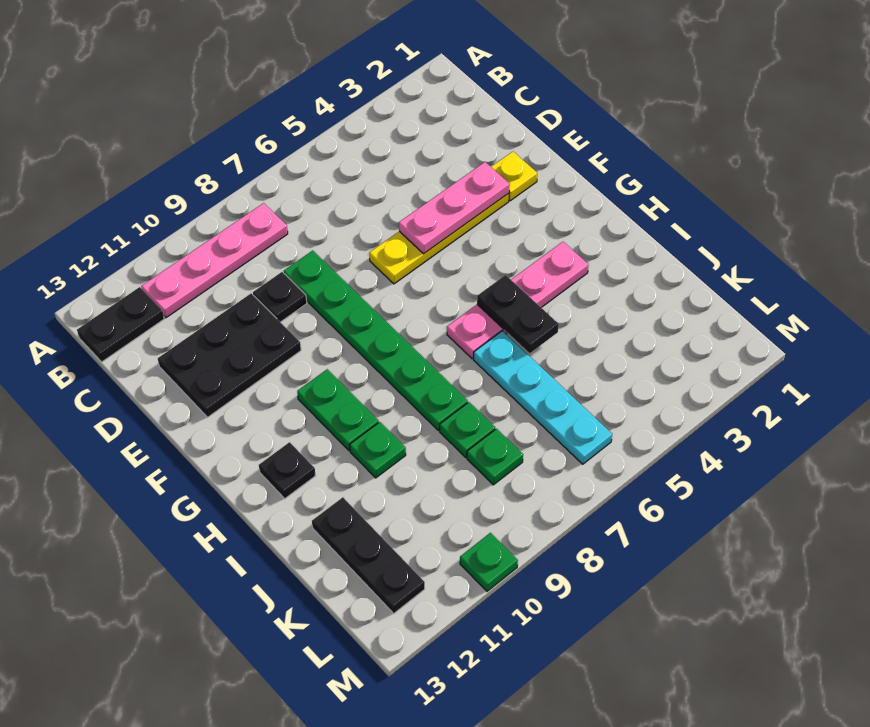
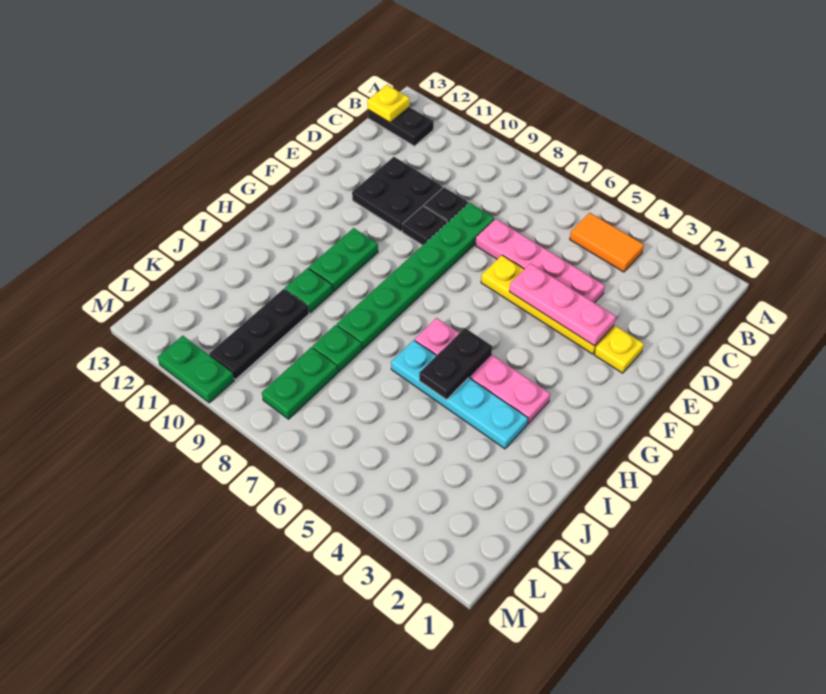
none -> orange 1x2 tile [570,213,644,272]
pink 1x4 plate [141,203,288,318] -> pink 1x4 plate moved to [475,219,605,303]
none -> yellow 1x1 plate [367,85,410,122]
black 2x3 plate [158,293,301,417] -> black 2x2 plate [352,157,443,231]
black 1x1 plate [259,442,316,499] -> black 1x1 plate moved to [402,206,447,245]
cyan 1x4 plate [474,331,612,464] -> cyan 1x4 plate turned to [391,340,528,449]
black 1x3 plate [312,497,425,613] -> black 1x3 plate moved to [209,289,309,379]
green 1x1 plate [467,429,523,485] -> green 1x2 plate [262,347,337,419]
green 1x1 plate [460,533,518,591] -> green 1x2 plate [158,336,234,403]

